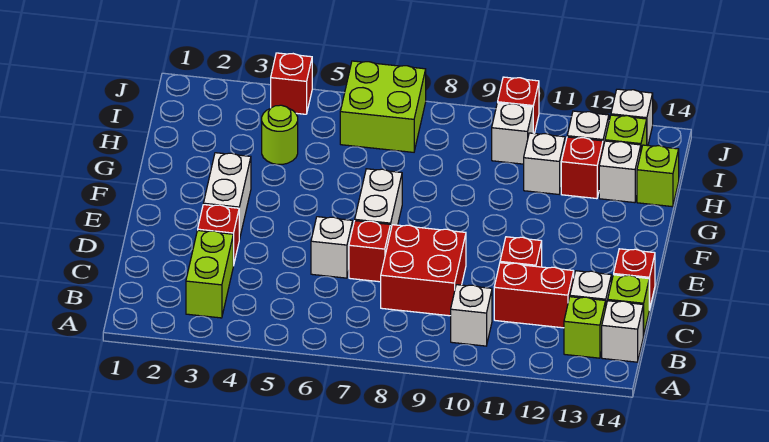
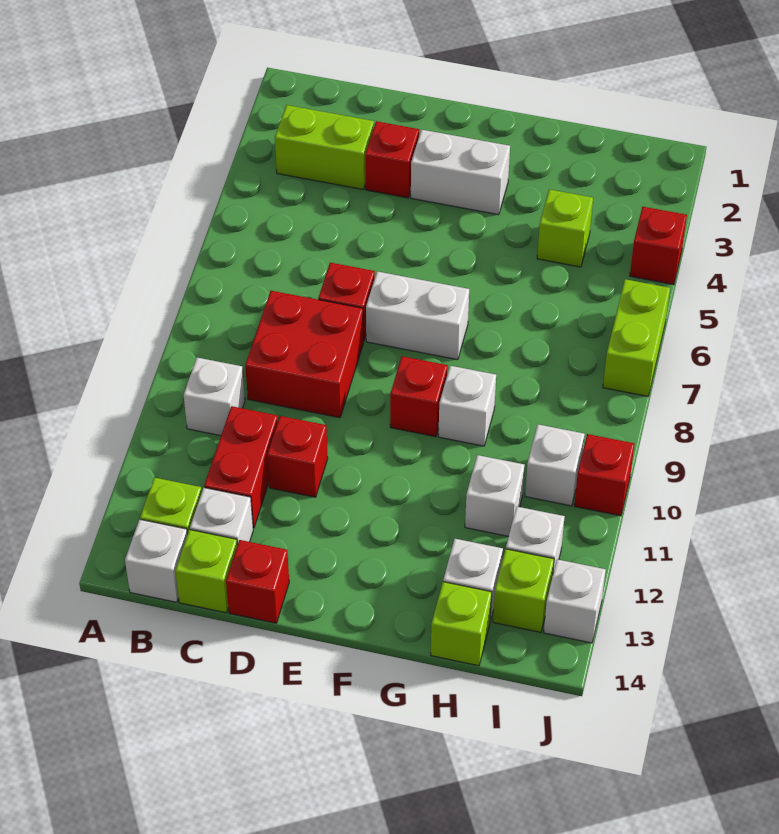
white 1x1 brick [311,217,353,278] -> white 1x1 brick moved to [438,366,496,446]
lime 1x1 round brick [262,105,298,164] -> lime 1x1 brick [537,189,593,267]
red 1x1 brick [561,137,603,199] -> red 1x1 brick moved to [390,356,448,437]
lime 2x2 brick [340,61,426,152] -> lime 1x2 brick [603,279,670,396]

